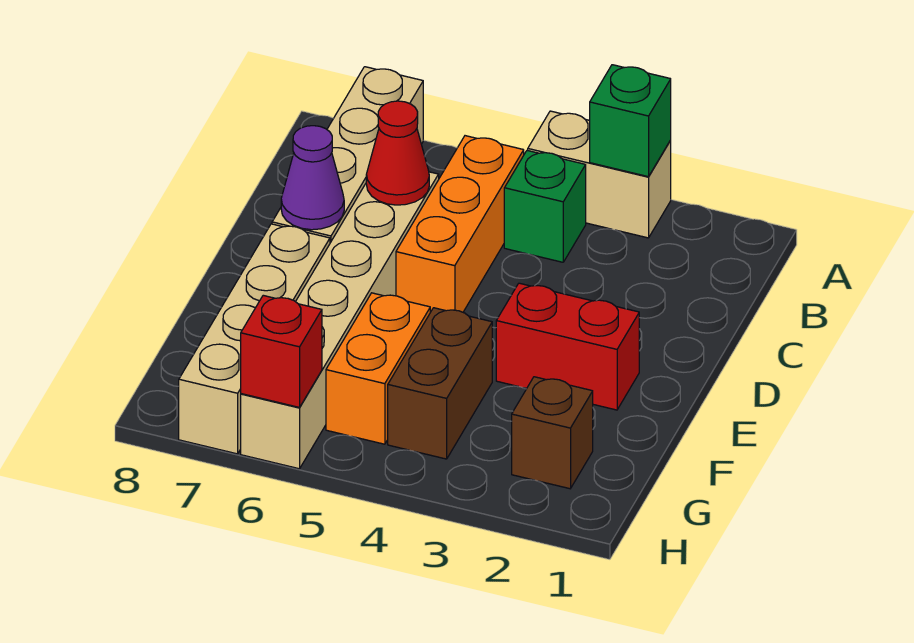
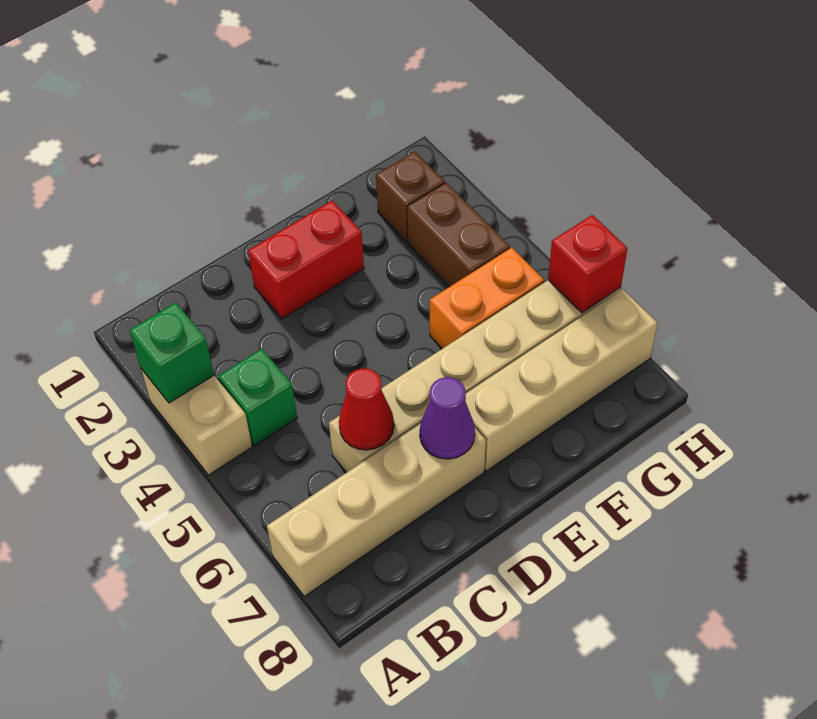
orange 1x3 brick [396,136,524,312] -> none
red 1x2 brick [496,283,639,410] -> red 1x2 brick turned to [248,201,364,319]
brown 1x2 brick [388,308,492,459] -> brown 1x2 brick turned to [407,183,510,287]

